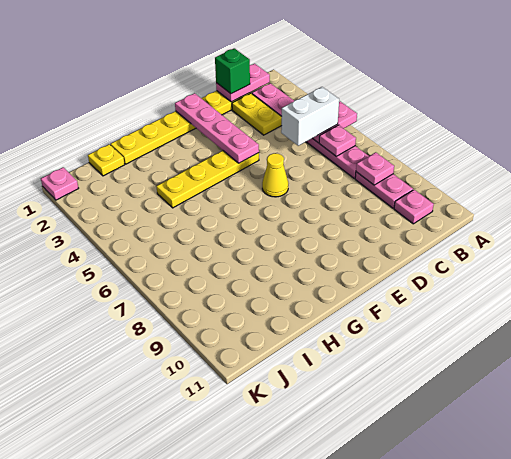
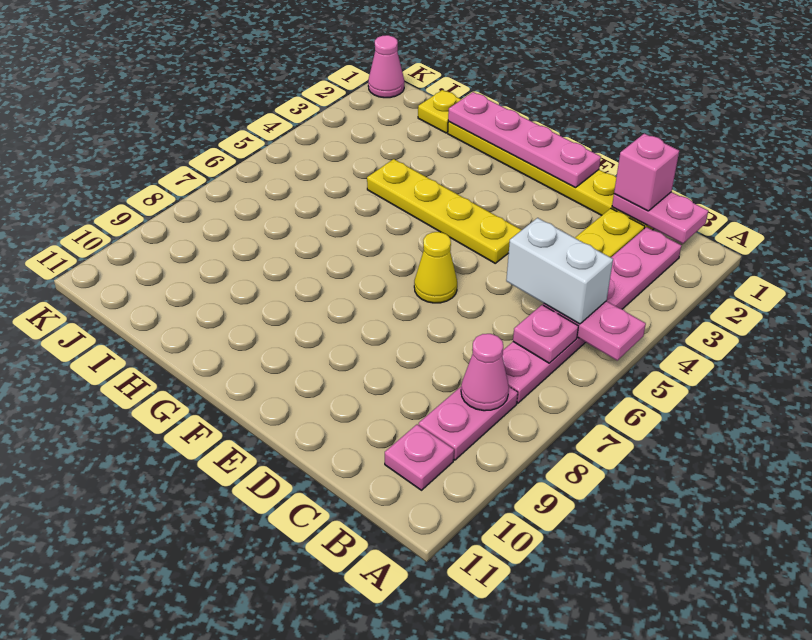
pink 1x1 plate [356,152,394,185] -> pink 1x1 cone [461,334,509,411]
green 1x1 brick [215,48,250,94] -> pink 1x1 brick [614,133,679,211]
pink 1x4 plate [175,93,259,163] -> pink 1x4 plate turned to [448,92,601,188]
pink 1x1 plate [41,167,79,200] -> pink 1x1 cone [368,35,404,98]

